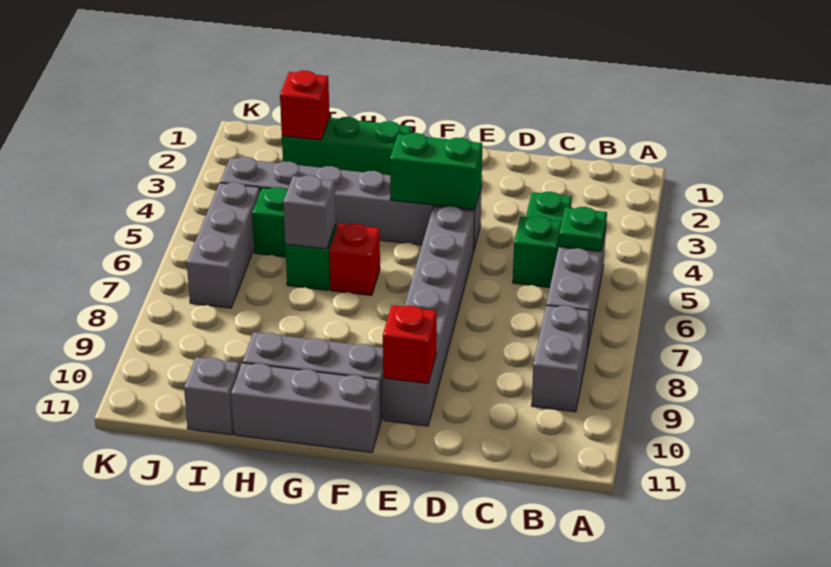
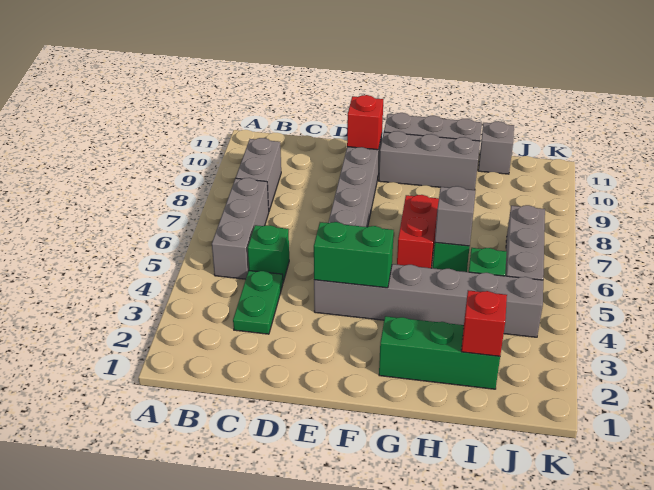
green 1x1 plate [559,207,607,251] -> none
red 1x1 brick [329,223,380,296] -> red 1x2 brick [397,195,439,268]

